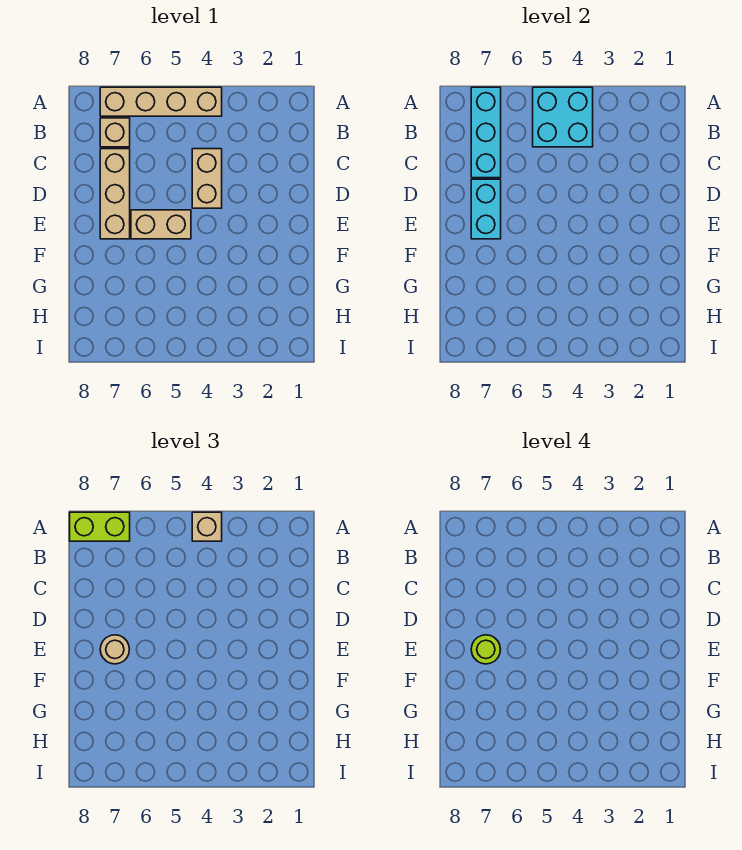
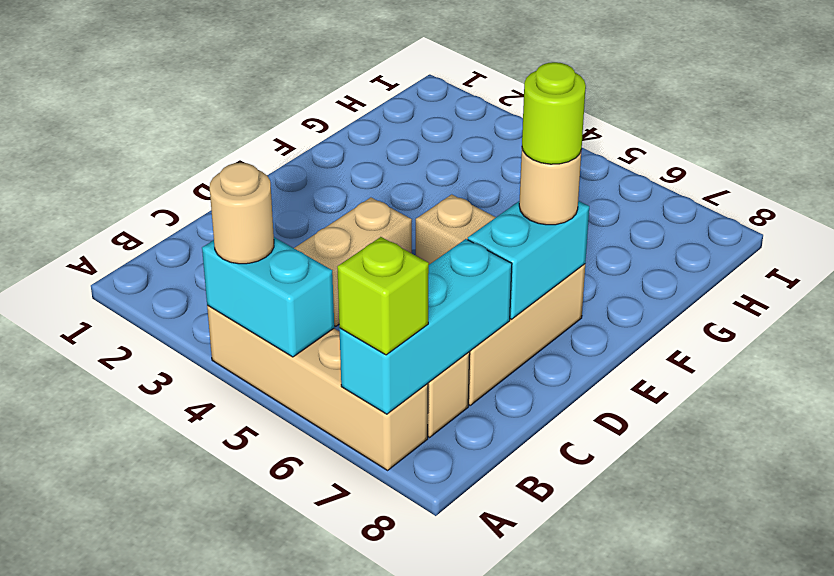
cyan 2x2 brick [533,87,593,147] -> cyan 1x2 brick [202,237,334,357]
tan 1x1 brick [192,512,222,541] -> tan 1x1 round brick [210,163,274,264]
lime 1x2 brick [70,512,130,541] -> lime 1x1 brick [337,237,429,355]

